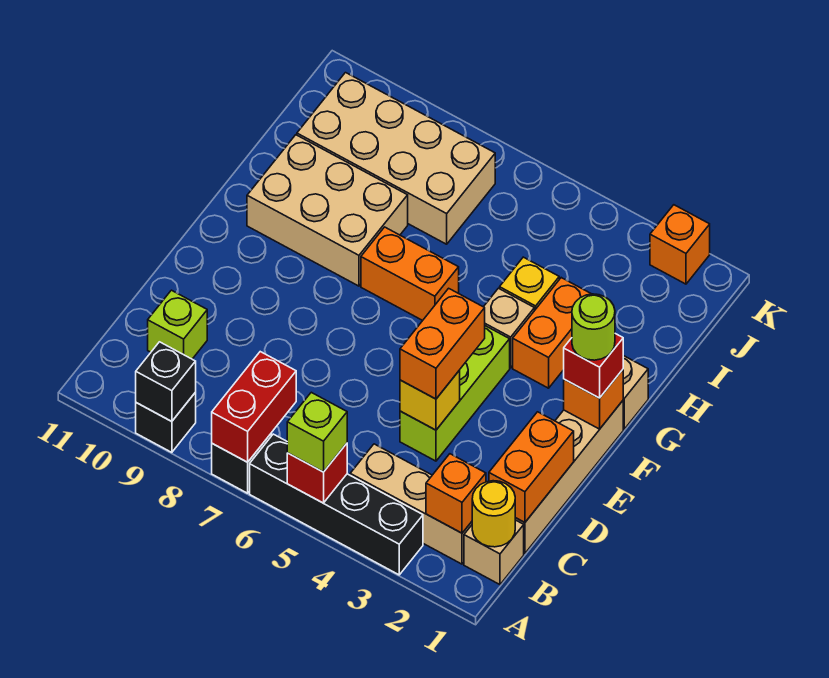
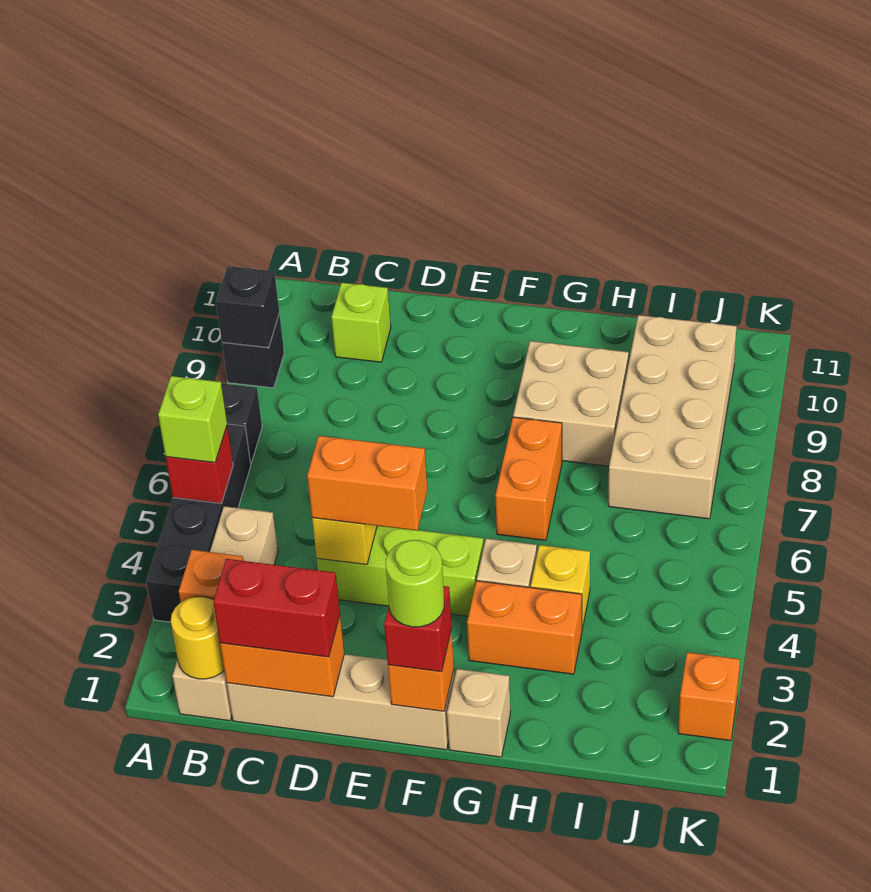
red 1x2 brick [212,352,296,462] -> red 1x2 brick moved to [213,559,340,657]
tan 2x3 brick [247,135,408,286] -> tan 2x2 brick [513,341,628,466]

